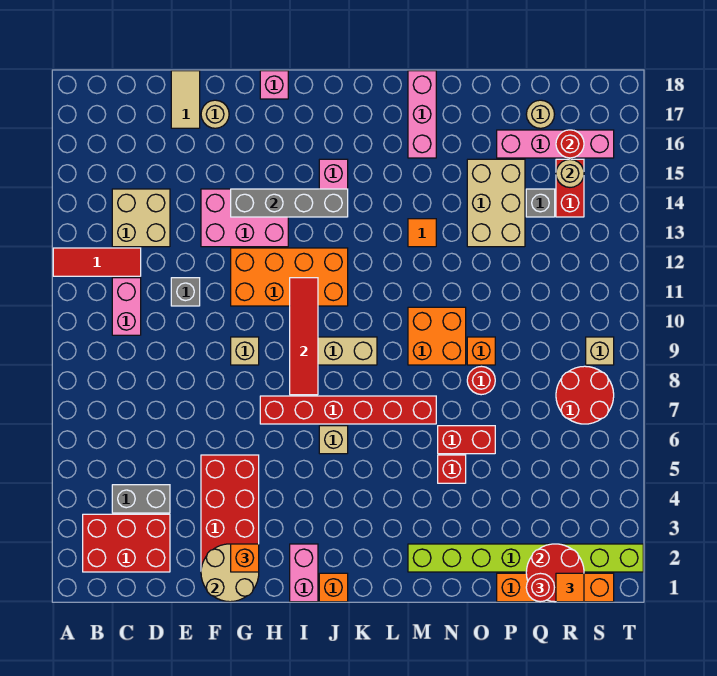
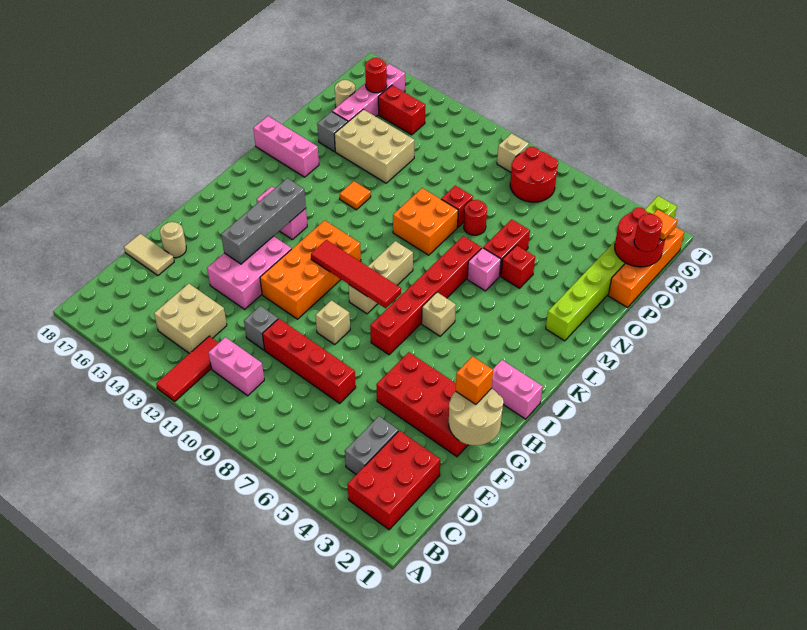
none -> red 1x4 brick [263,319,356,403]
pink 1x1 brick [260,71,288,99] -> pink 1x1 brick moved to [467,248,501,291]
orange 1x1 brick [319,573,348,602] -> none
orange 1x1 brick [467,337,495,365] -> red 1x1 brick [441,186,473,227]
grey 1x1 brick [526,189,555,217] -> grey 1x1 brick moved to [317,112,348,152]
tan 1x1 round brick [556,159,584,187] -> none

